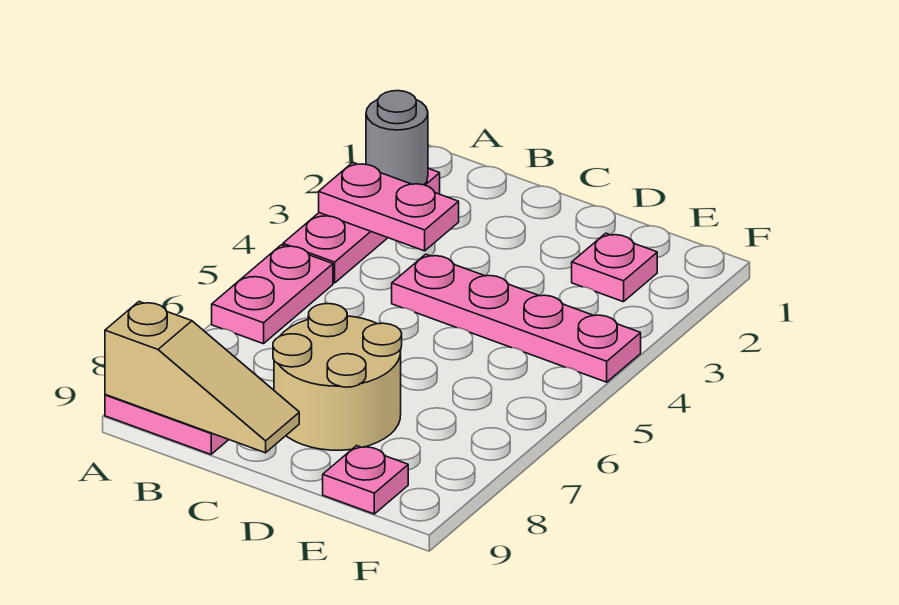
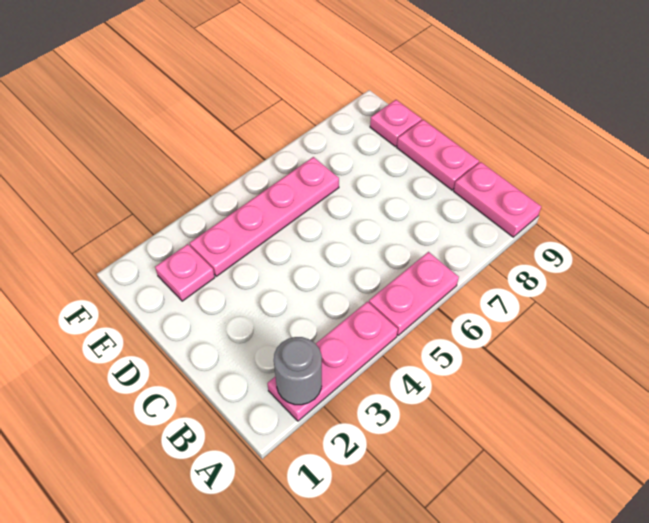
pink 1x2 plate [319,163,459,251] -> pink 1x2 plate moved to [397,120,479,190]
tan 1x3 slope [105,302,299,453] -> none
pink 1x4 plate [392,254,641,382] -> pink 1x4 plate turned to [190,157,339,276]
tan 2x2 round brick [273,304,402,450] -> none

